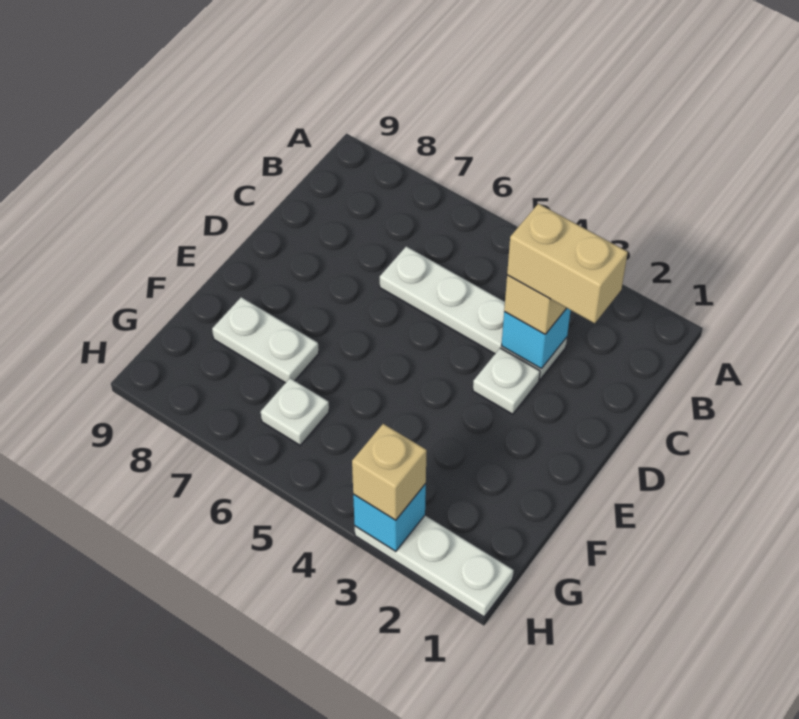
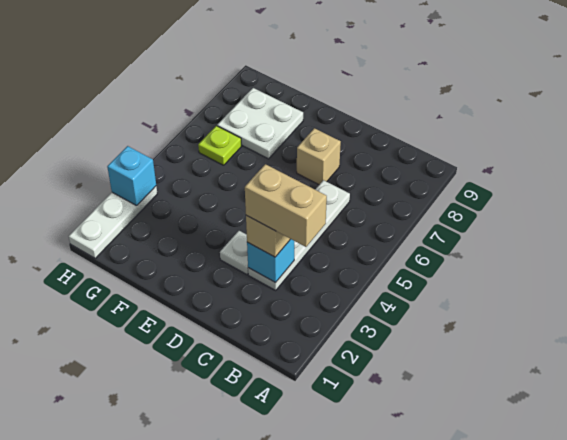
tan 1x2 brick [507,204,628,323] -> tan 1x2 brick turned to [245,164,327,247]
white 1x2 plate [212,297,319,383] -> white 2x2 plate [217,88,303,159]
white 1x1 plate [261,378,329,445] -> lime 1x1 plate [198,126,241,165]
tan 1x1 brick [352,424,427,520] -> tan 1x1 brick moved to [297,128,341,185]

